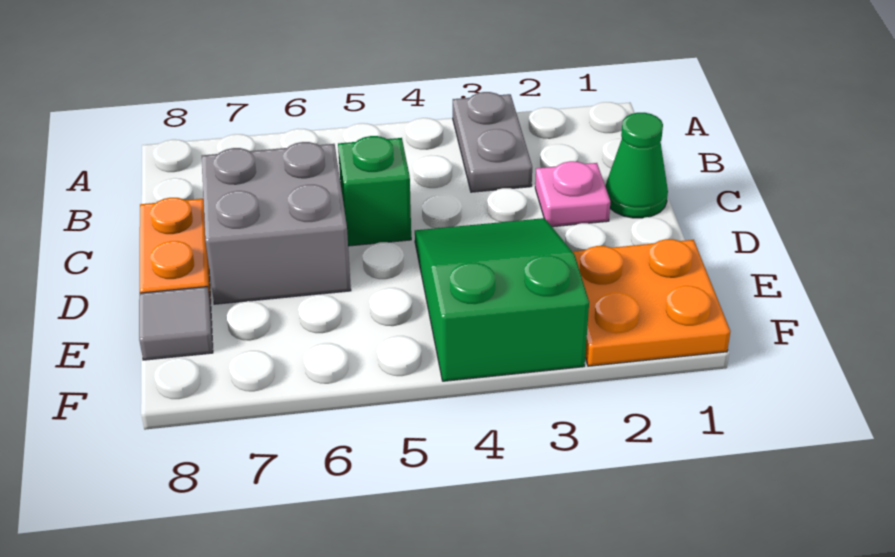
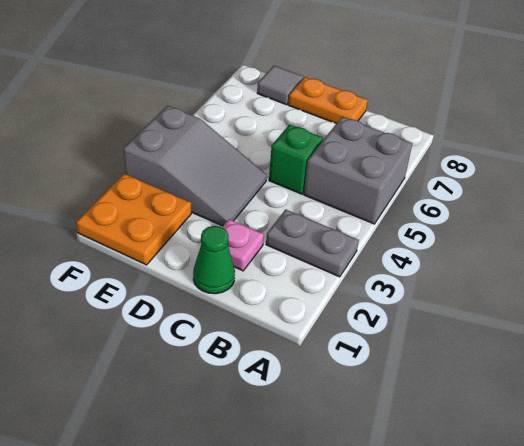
grey 2x2 brick [202,142,351,304] -> grey 2x2 brick moved to [304,117,412,224]
green 2x3 slope [415,218,589,381] -> grey 2x3 slope [124,106,267,226]

